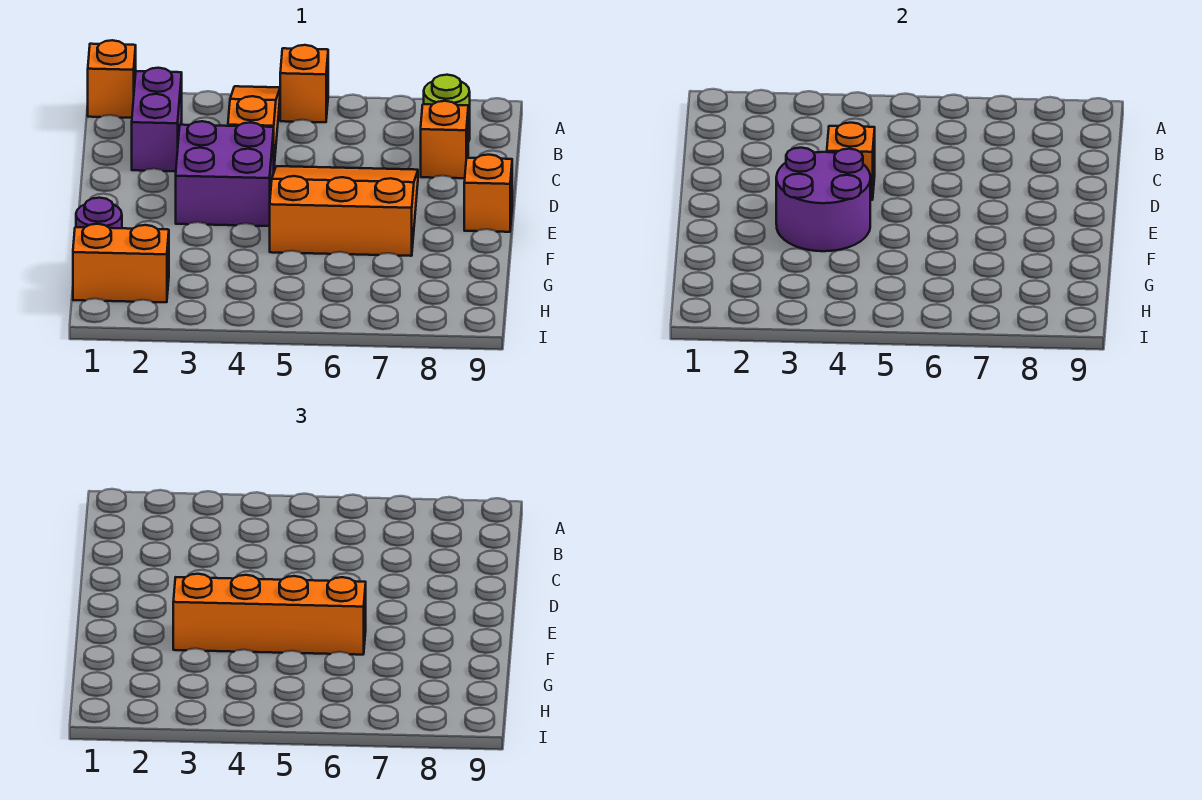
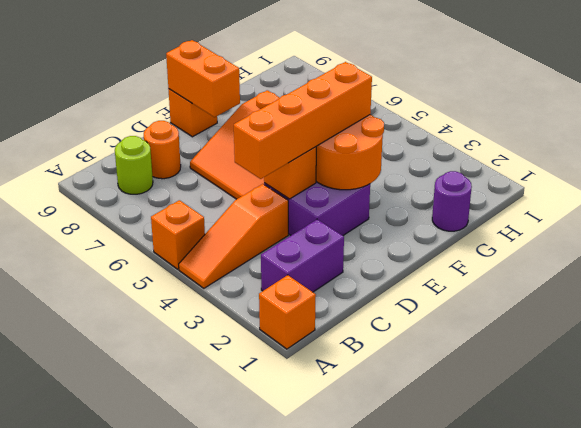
orange 1x1 brick [421,101,468,178] -> orange 1x1 round brick [144,121,181,179]
purple 2x2 round brick [776,148,870,251] -> orange 2x2 round brick [316,115,384,190]
orange 1x4 brick [173,574,366,655] -> orange 1x4 brick turned to [234,62,372,179]
orange 1x2 brick [73,224,169,302] -> orange 1x2 brick moved to [166,40,240,117]

